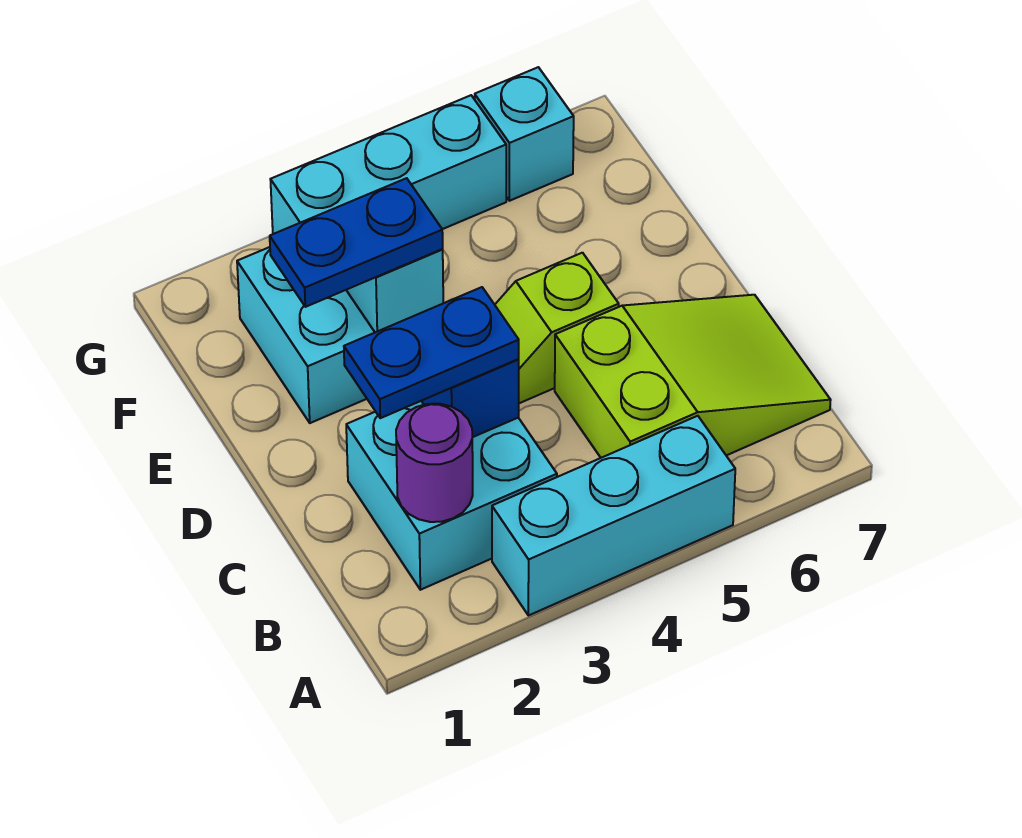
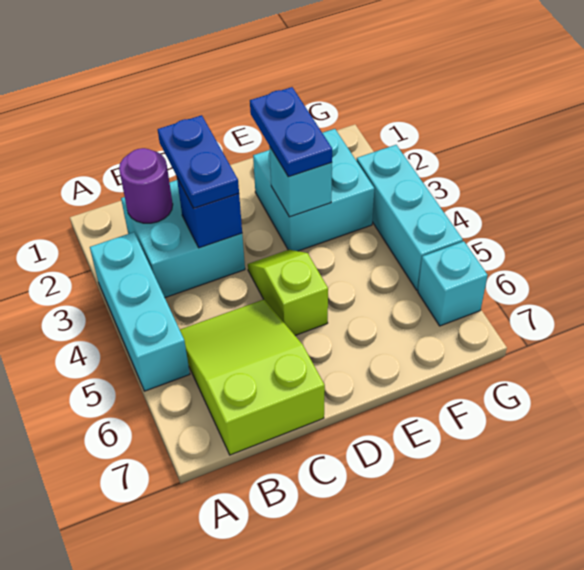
lime 2x3 slope [555,295,831,458] -> lime 2x3 slope turned to [180,299,325,455]

